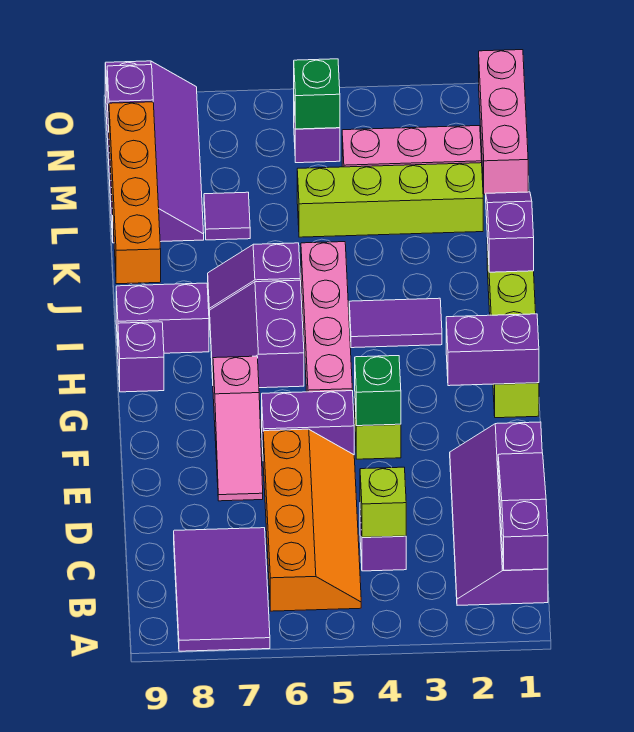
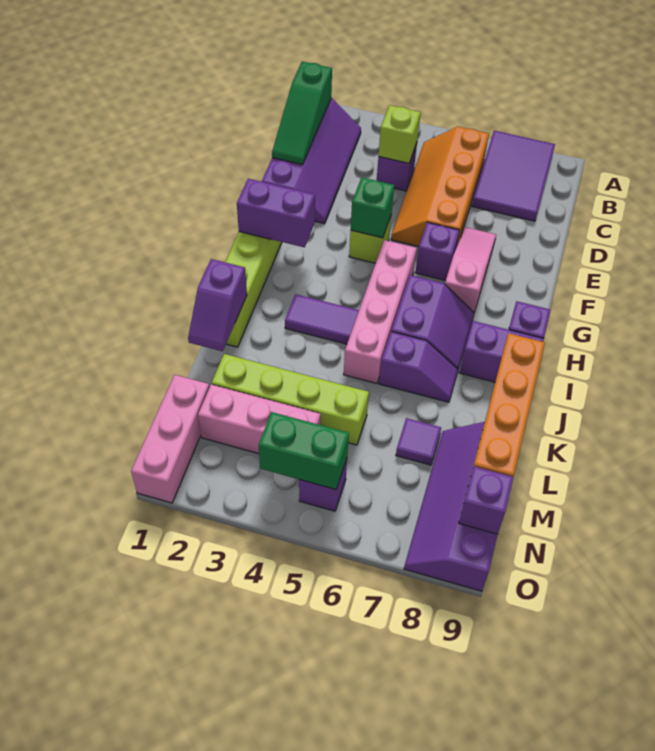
purple 1x3 slope [498,453,548,570] -> green 1x3 slope [272,62,332,164]
purple 1x2 brick [262,391,354,455] -> purple 1x1 brick [415,222,459,281]
green 1x1 brick [294,59,340,129] -> green 1x2 brick [259,412,349,489]

